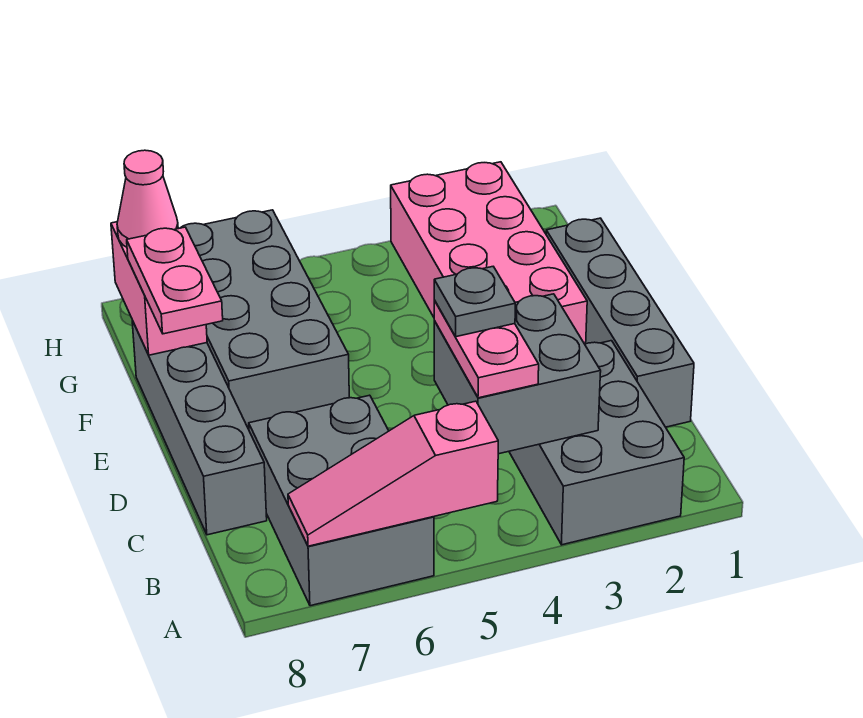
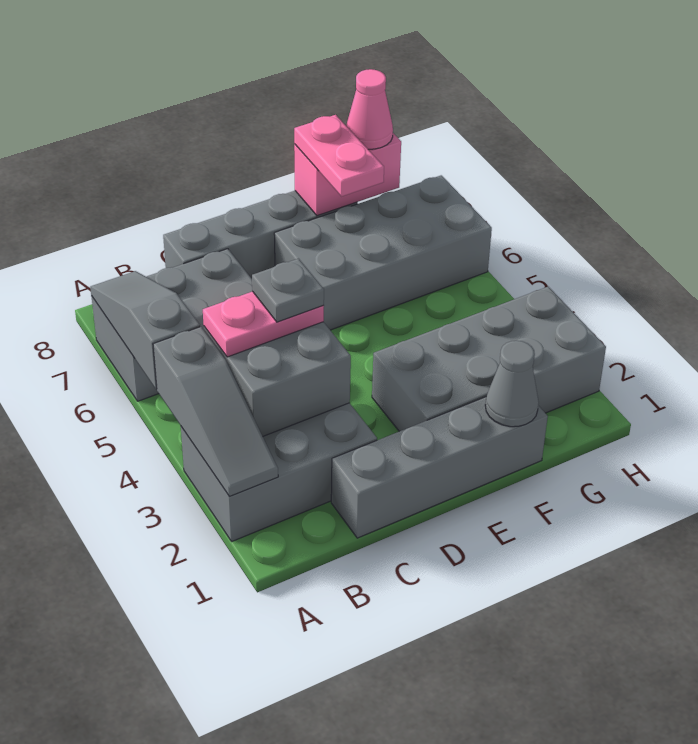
none -> grey 1x3 slope [153,327,278,496]
pink 1x3 slope [288,401,498,546] -> grey 1x3 slope [90,271,200,389]
pink 2x4 brick [391,162,587,344] -> grey 2x4 brick [372,287,606,431]
pink 1x2 plate [127,227,223,334] -> pink 1x2 plate turned to [294,115,384,196]
none -> grey 1x1 cone [485,341,539,427]

